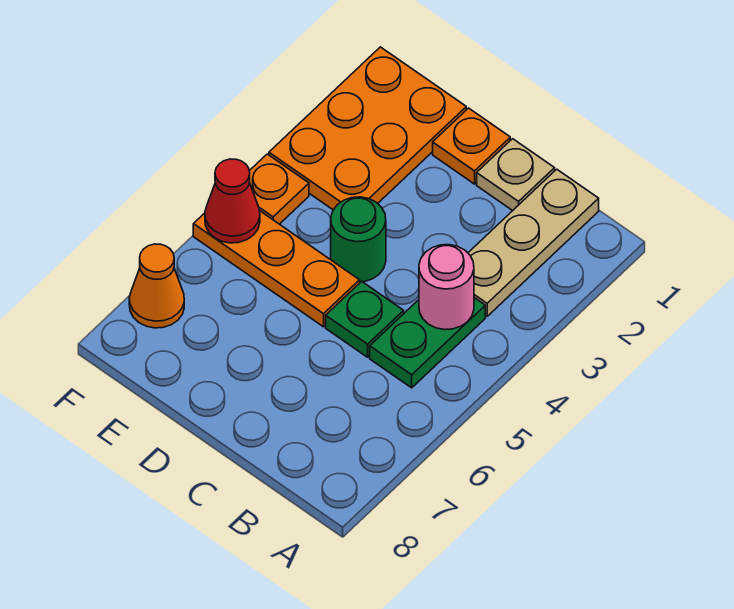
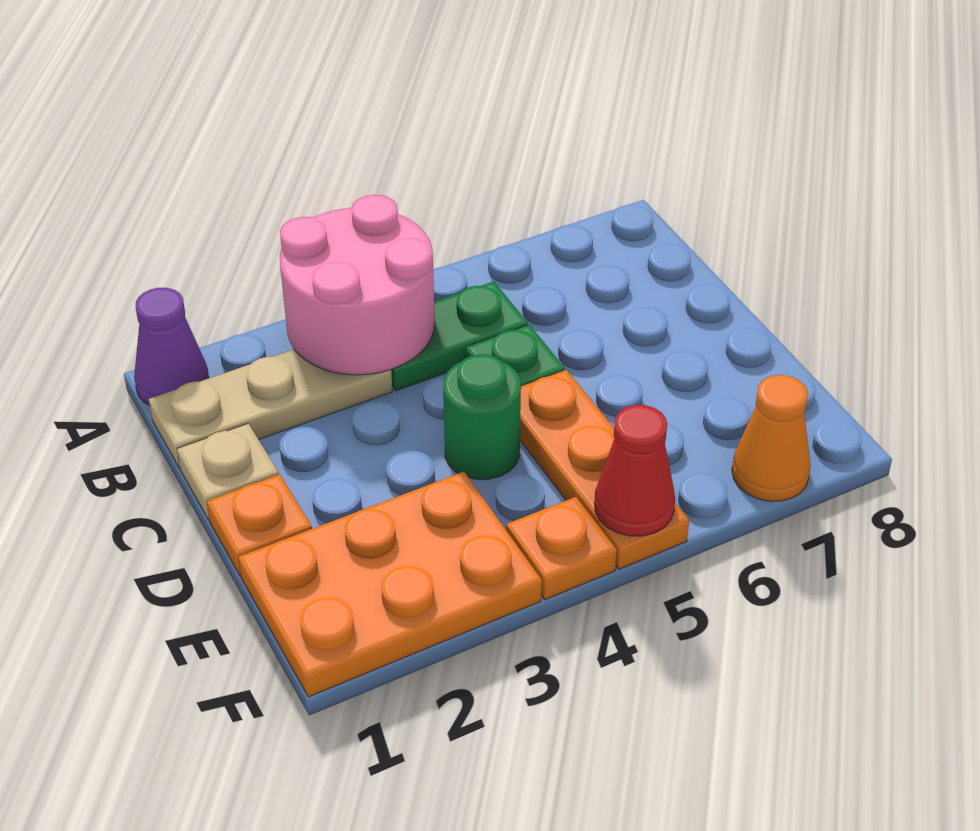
none -> purple 1x1 cone [134,288,209,405]
pink 1x1 round brick [419,245,474,330] -> pink 2x2 round brick [280,195,435,375]

